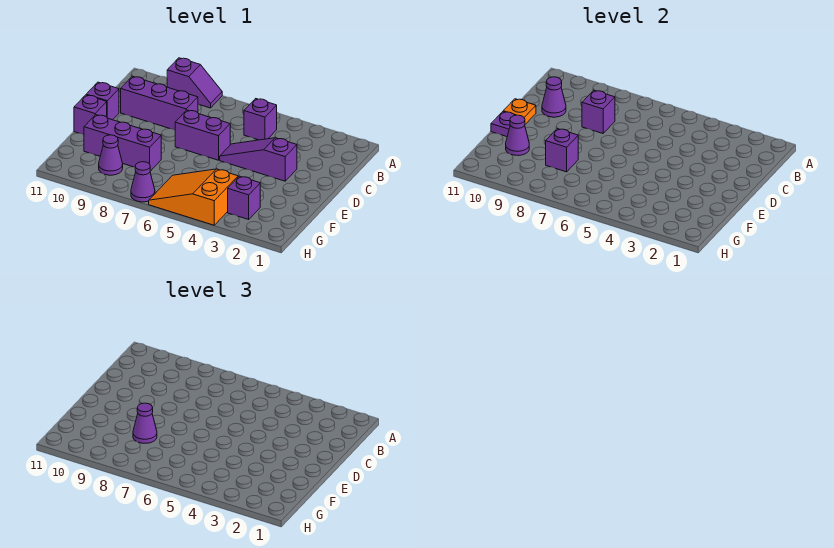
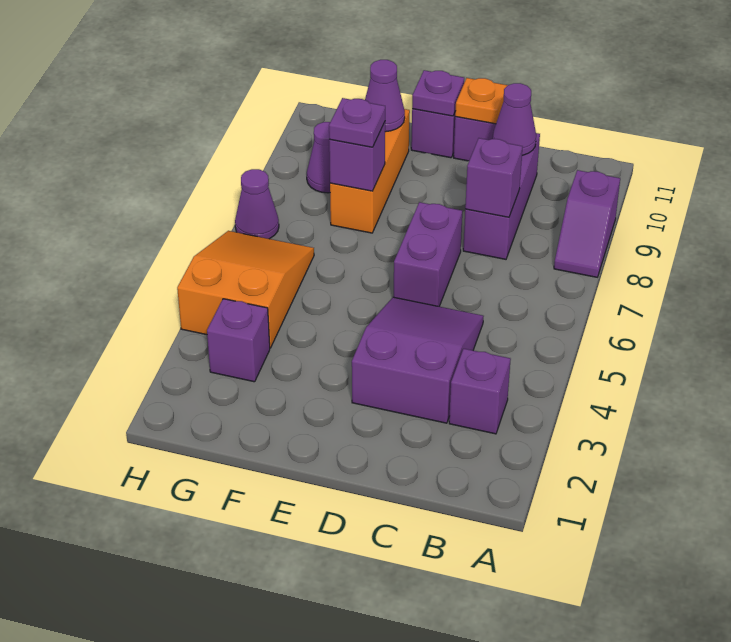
purple 1x1 brick [244,99,277,140] -> purple 1x1 brick moved to [449,349,511,434]
purple 1x3 slope [220,138,297,181] -> purple 2x3 slope [352,297,484,423]
purple 1x3 brick [84,115,161,171] -> orange 1x3 brick [330,109,410,233]
purple 1x1 cone [133,403,157,443] -> purple 1x1 plate [329,98,385,147]

